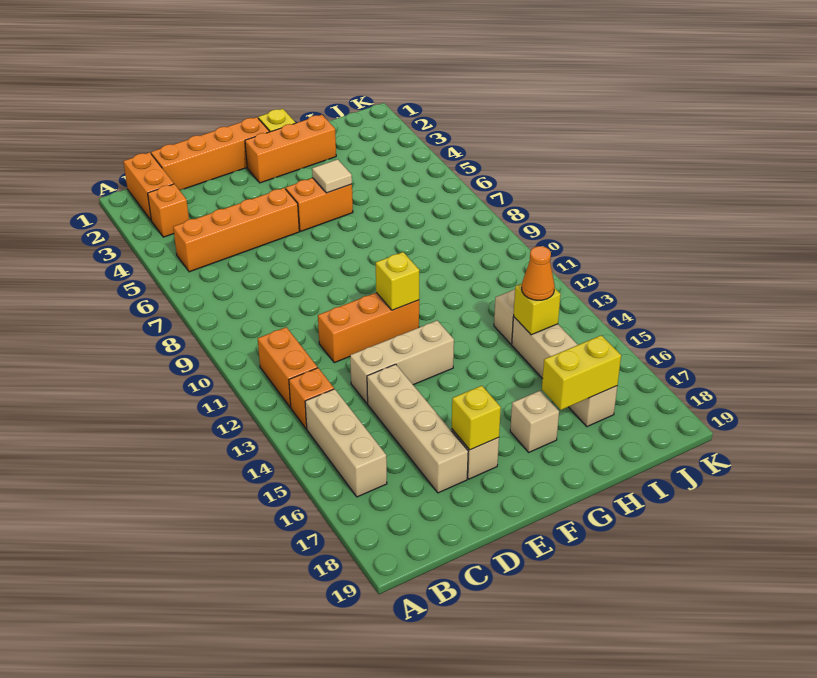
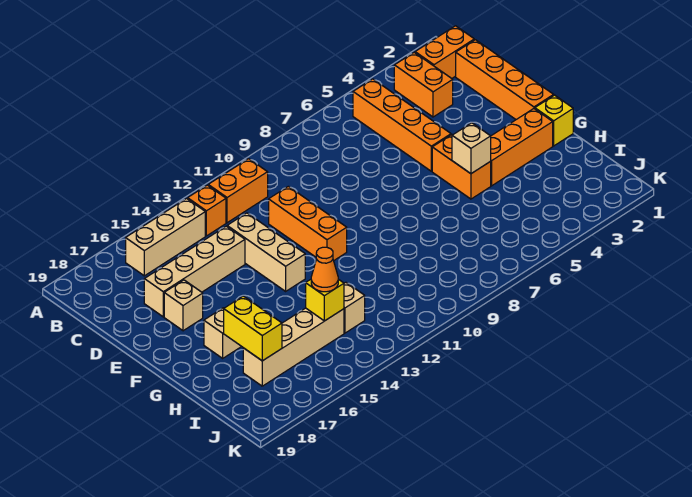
orange 1x1 brick [148,184,189,237] -> orange 1x2 brick [394,52,453,117]
yellow 1x1 brick [452,386,501,450] -> none
orange 1x3 brick [245,115,336,183] -> orange 1x3 brick turned to [490,109,553,186]
yellow 1x1 brick [376,252,419,310] -> none
tan 1x1 tile [312,159,352,193] -> tan 1x1 brick [452,123,491,174]

